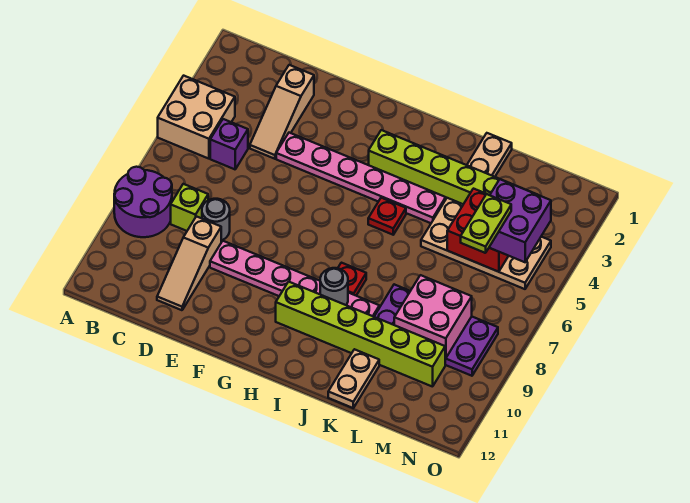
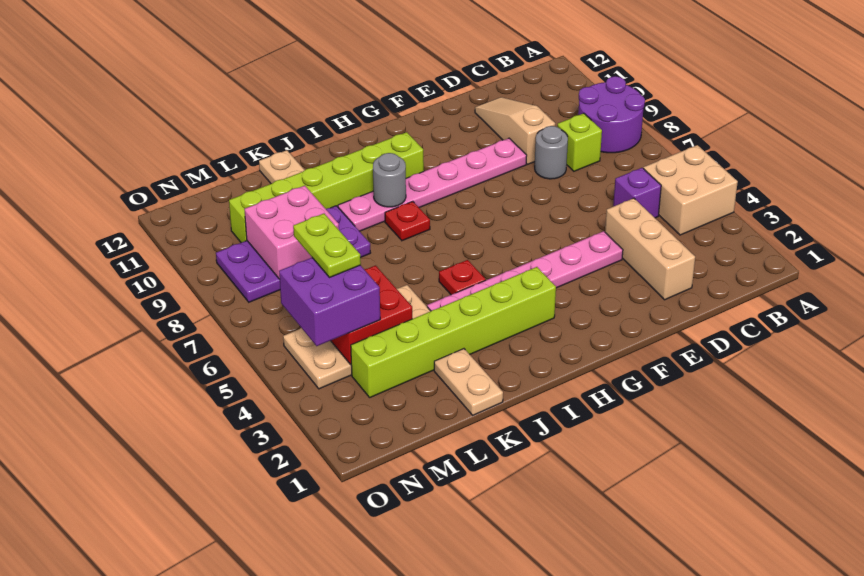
tan 1x3 slope [250,65,314,159] -> tan 1x3 brick [605,198,695,300]

